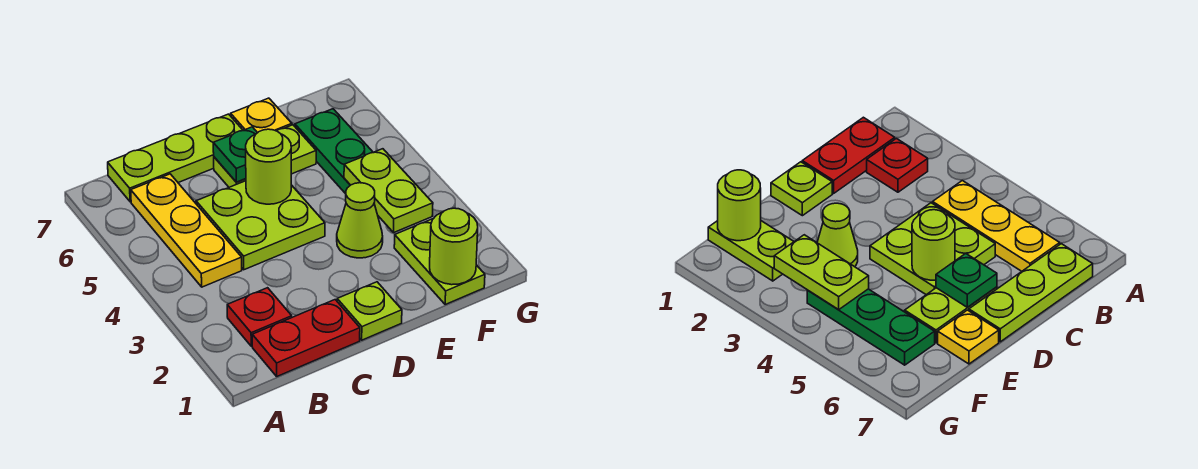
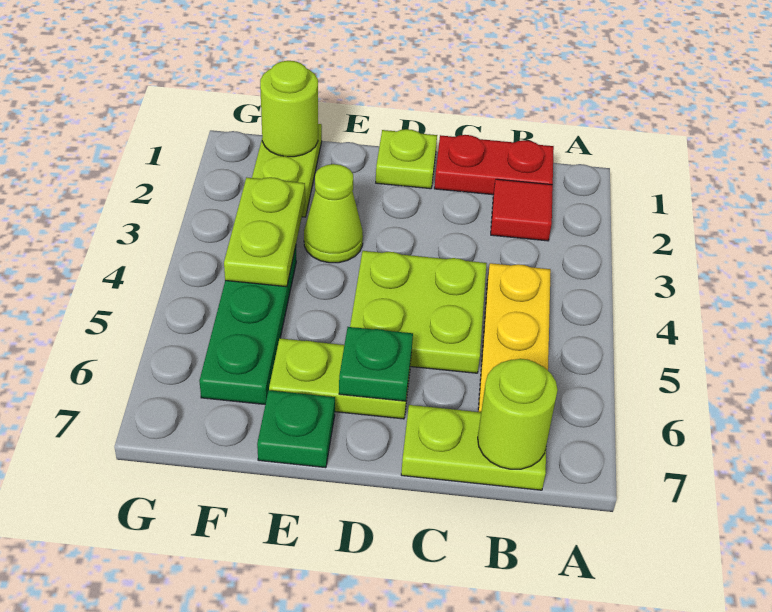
red 1x1 plate [227,288,292,346] -> red 1x1 tile [491,179,553,241]
lime 1x3 plate [108,114,243,202] -> lime 1x2 plate [401,405,546,490]
lime 1x1 round brick [246,129,291,204] -> lime 1x1 round brick moved to [478,359,558,469]
yellow 1x1 plate [231,98,292,133] -> green 1x1 plate [257,390,335,468]

